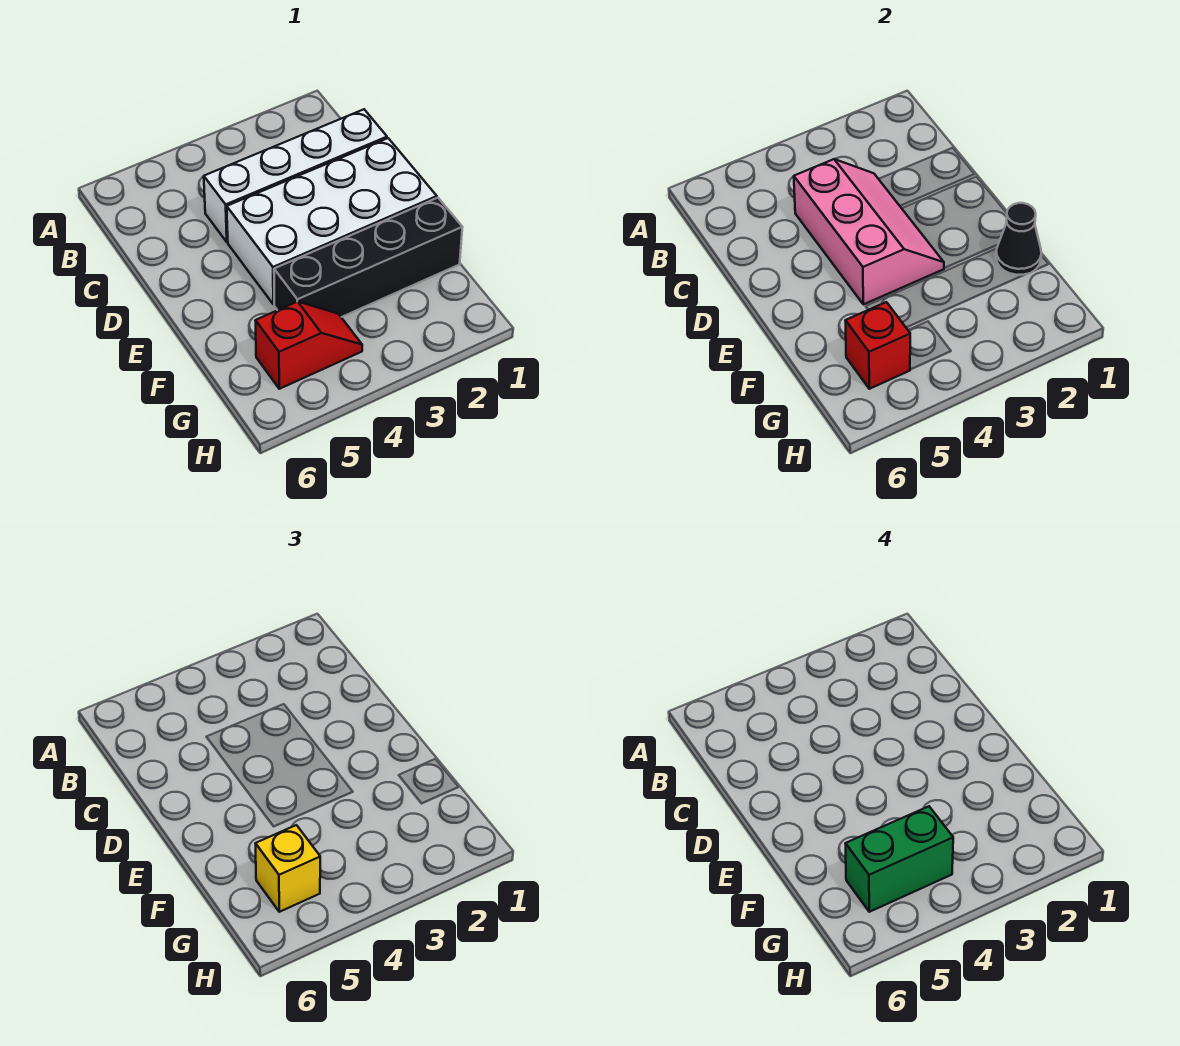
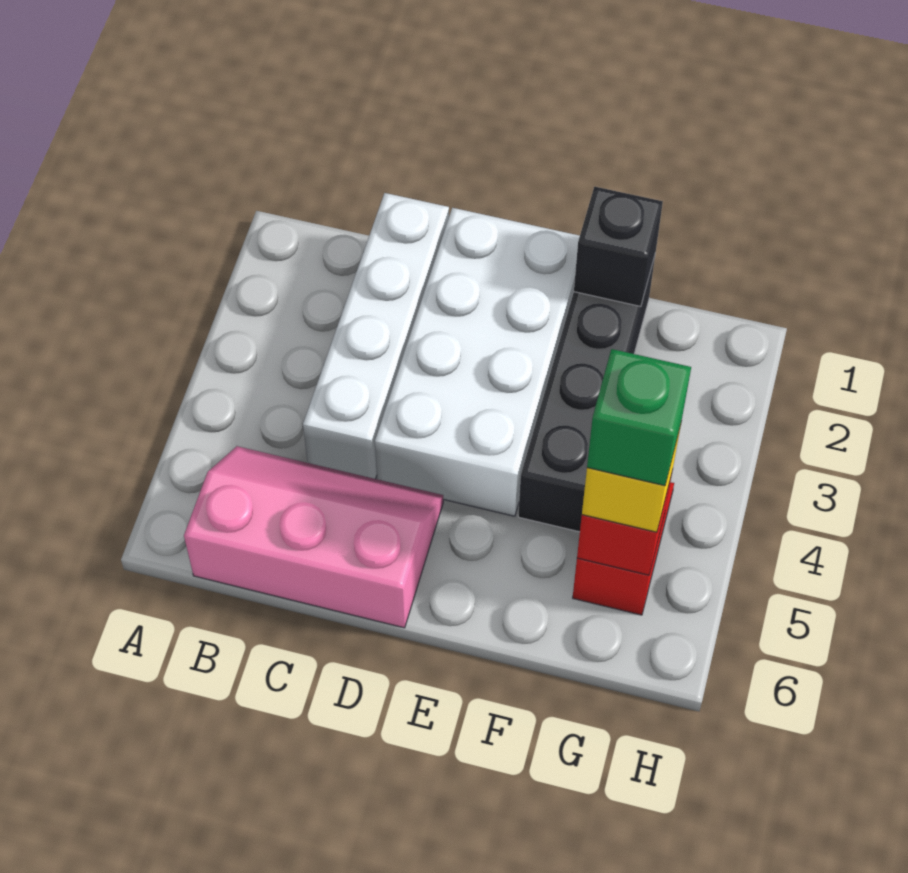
pink 2x3 slope [794,159,944,304] -> pink 2x3 slope moved to [184,446,443,628]
black 1x1 cone [996,203,1041,275] -> black 1x1 brick [574,187,663,306]
green 1x2 brick [845,806,953,912] -> green 1x1 brick [587,349,691,486]

